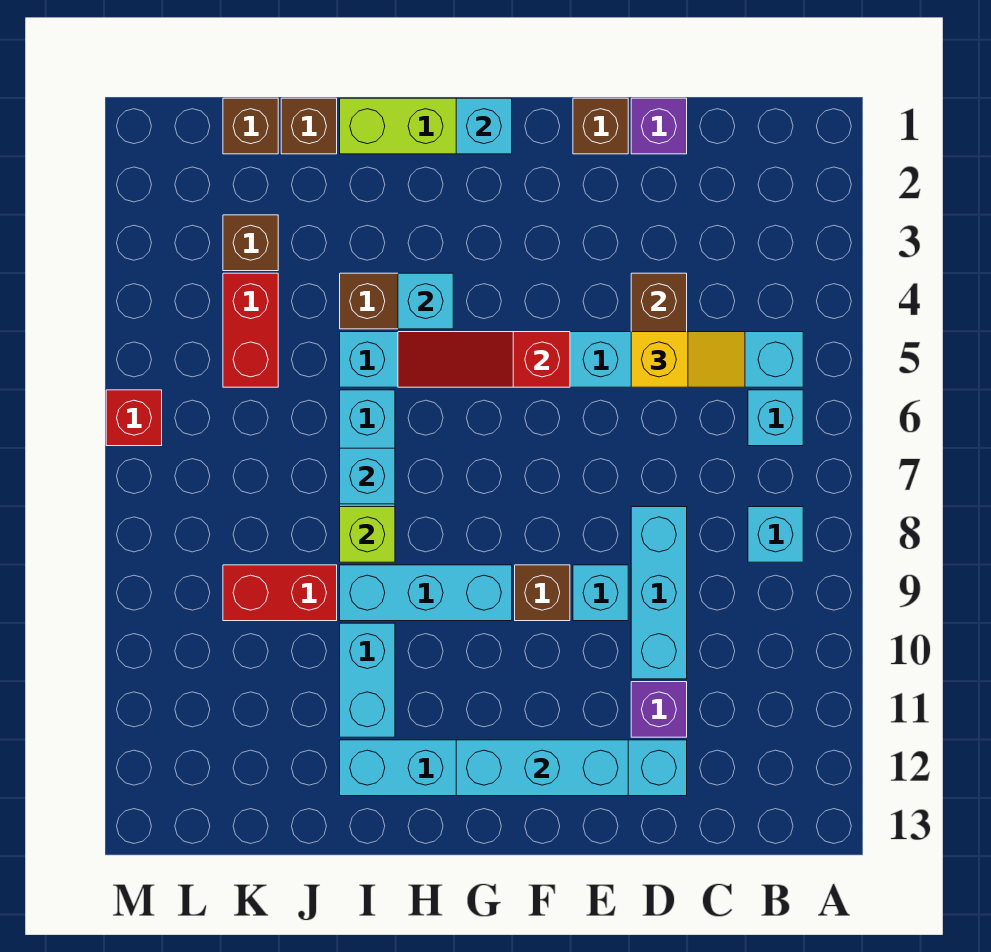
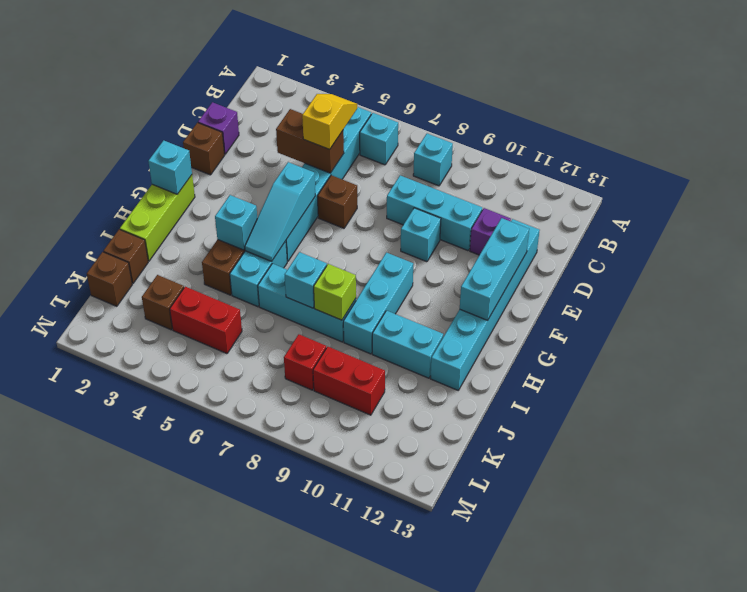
red 1x3 slope [398,332,570,387] -> cyan 1x3 slope [245,162,315,261]
brown 1x1 brick [515,565,570,621] -> brown 1x1 brick moved to [317,175,357,228]
red 1x2 brick [223,565,337,621] -> red 1x2 brick turned to [313,347,385,415]
red 1x1 brick [106,390,162,446] -> red 1x1 brick moved to [284,334,326,390]

